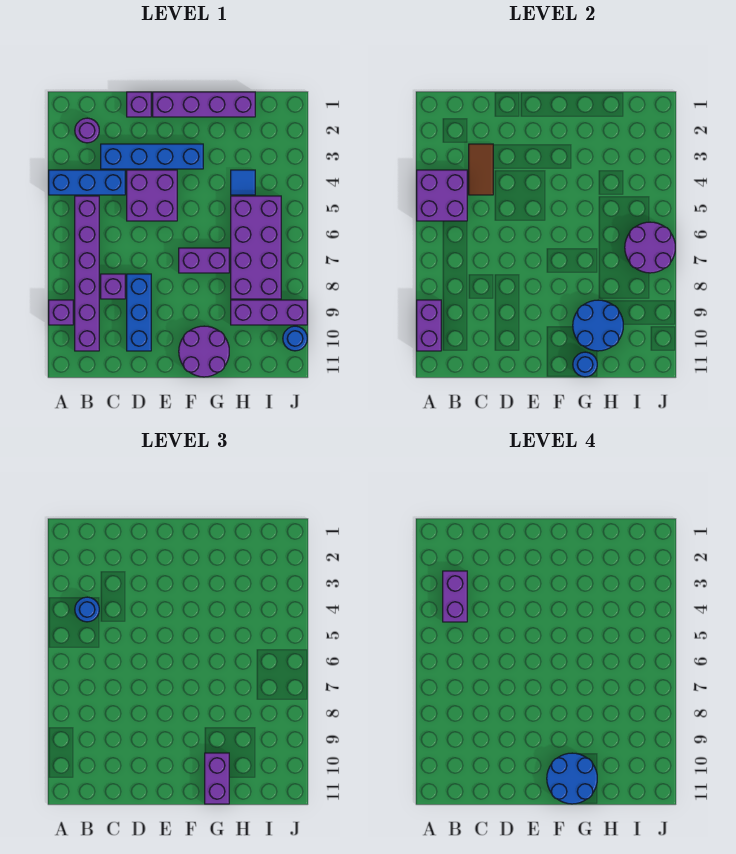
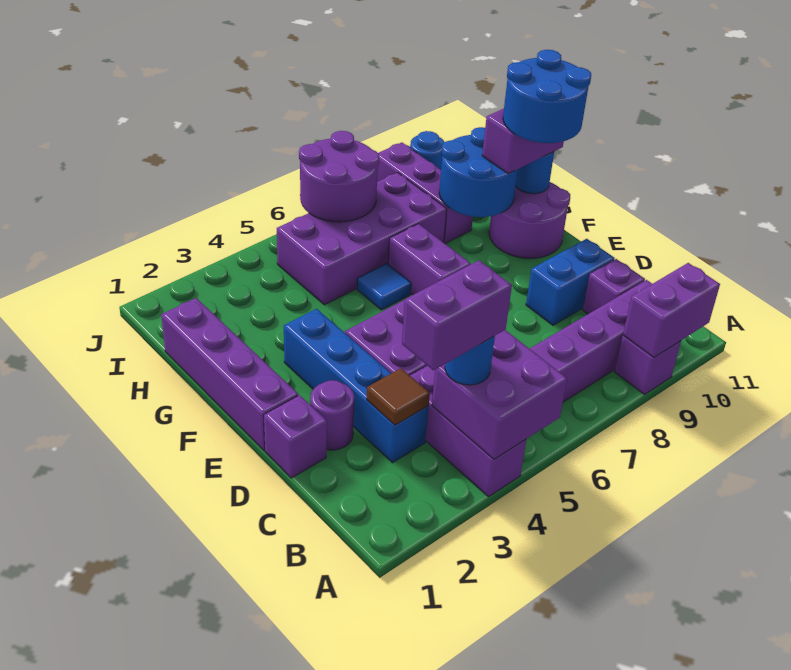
blue 1x3 brick [49,170,125,195] -> purple 1x3 brick [410,366,527,497]
purple 1x1 round brick [75,118,99,143] -> purple 1x1 round brick moved to [310,380,354,450]
brown 1x2 tile [469,144,493,195] -> brown 1x1 tile [367,368,430,425]
purple 1x1 brick [101,274,125,299] -> purple 1x1 brick moved to [583,259,645,314]
blue 1x3 brick [127,274,151,351] -> blue 1x2 brick [526,239,615,325]
blue 1x1 tile [231,170,255,195] -> blue 1x1 tile moved to [357,264,411,310]

